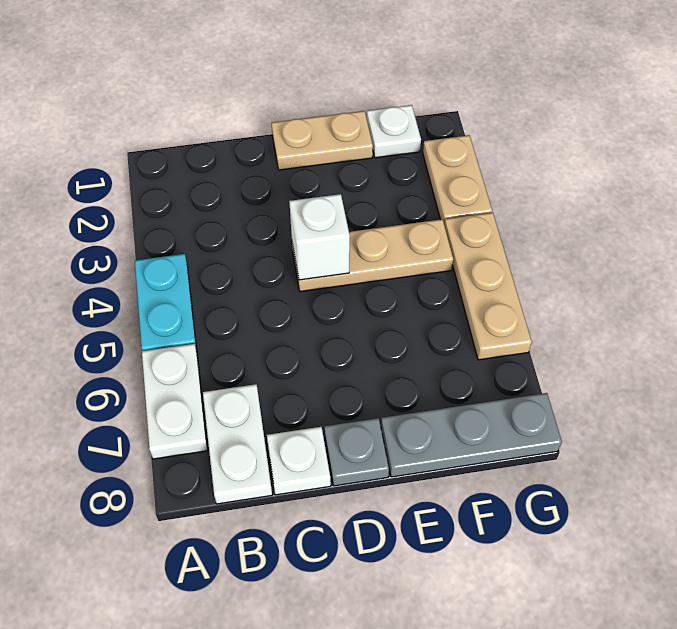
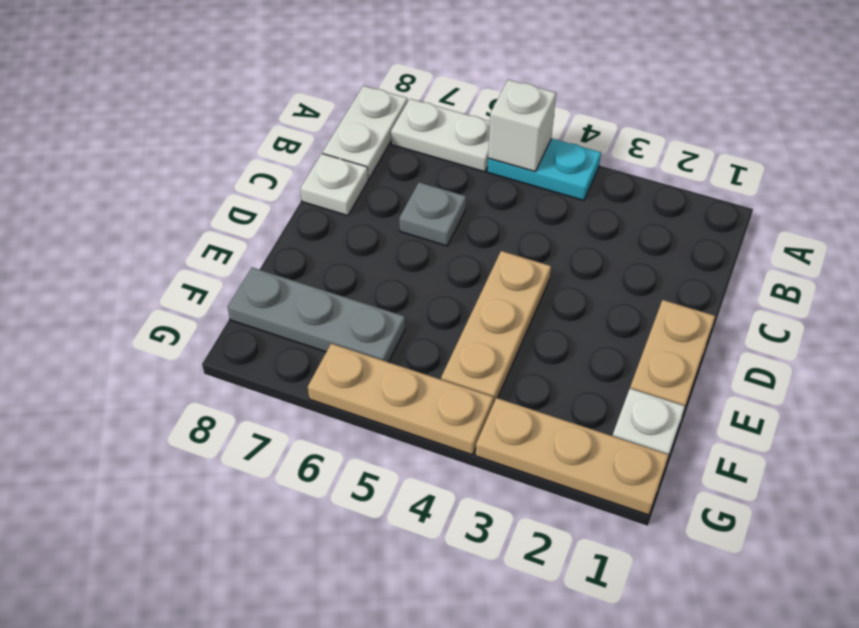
white 1x2 plate [203,384,272,504] -> white 1x2 plate turned to [323,86,407,179]
white 1x1 brick [289,194,350,280] -> white 1x1 brick moved to [488,80,556,171]
grey 1x1 plate [324,418,389,486] -> grey 1x1 plate moved to [399,182,466,246]
grey 1x3 plate [381,393,562,477] -> grey 1x3 plate turned to [228,268,405,362]
tan 1x2 plate [423,135,492,223] -> tan 1x3 plate [476,398,669,515]

